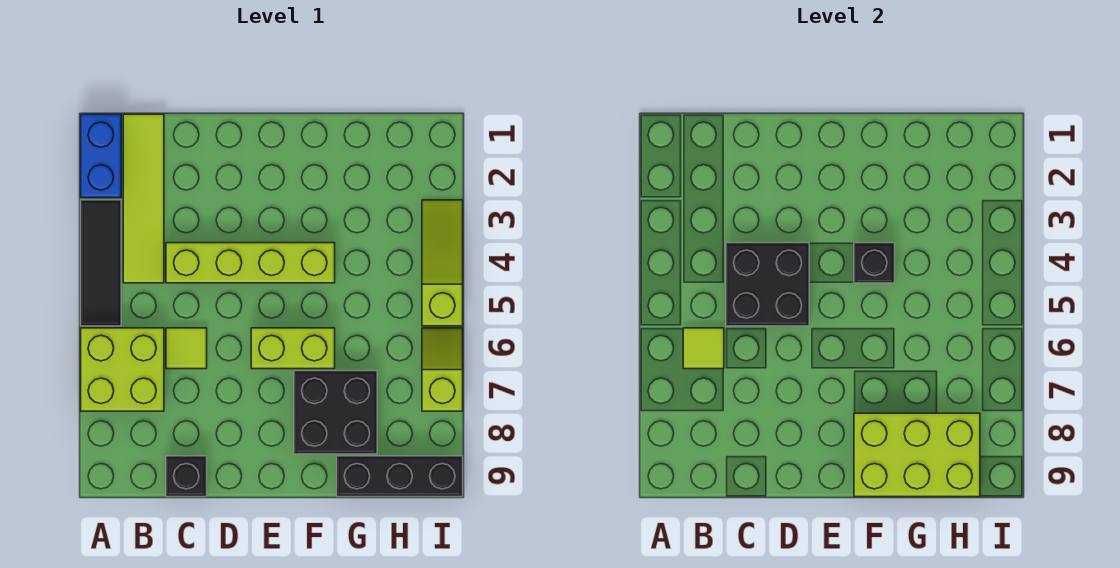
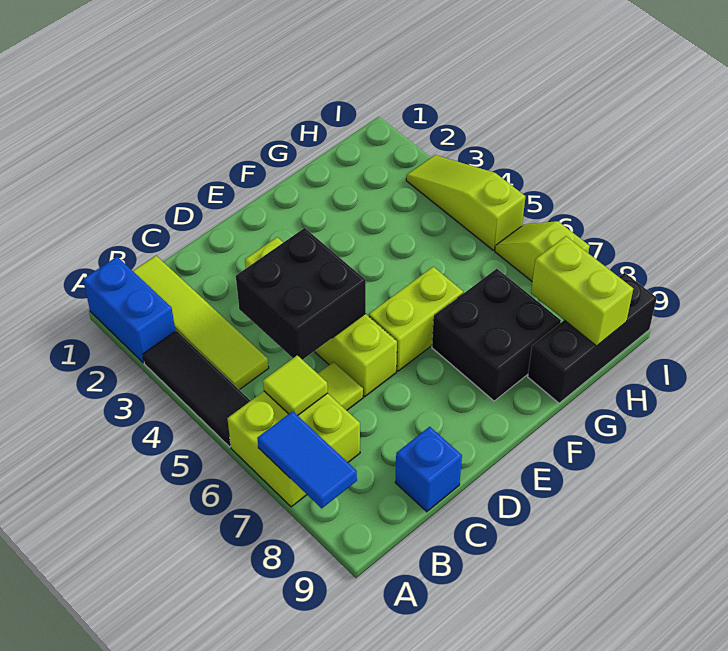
none -> blue 1x2 tile [257,411,357,508]
lime 1x4 brick [166,243,335,283] -> lime 1x4 brick turned to [245,237,397,397]
black 1x1 brick [166,456,207,497] -> blue 1x1 brick [395,427,462,512]
black 1x1 brick [854,243,895,283] -> none
lime 2x3 brick [854,413,980,497] -> lime 1x2 brick [531,236,633,346]

